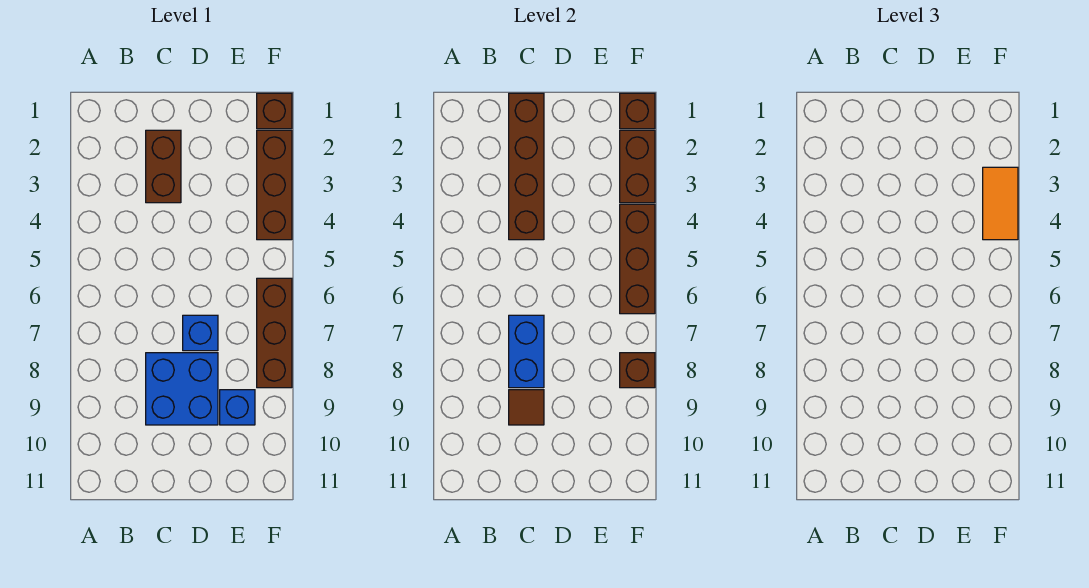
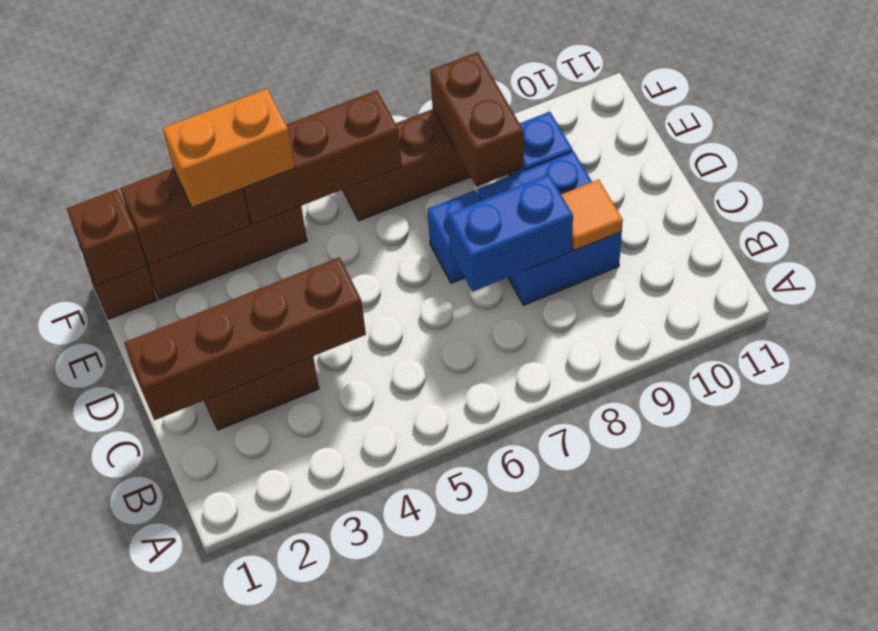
brown 1x1 tile [509,390,544,425] -> orange 1x1 tile [561,180,623,251]
orange 1x2 tile [983,167,1018,240] -> orange 1x2 brick [163,89,295,208]
brown 1x1 brick [620,353,655,388] -> brown 1x2 brick [430,52,524,187]

